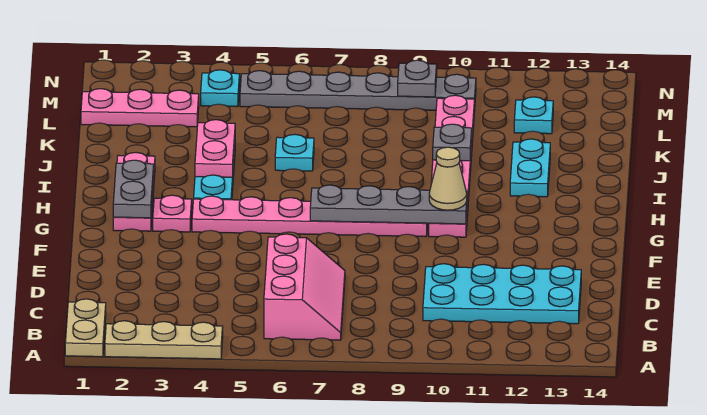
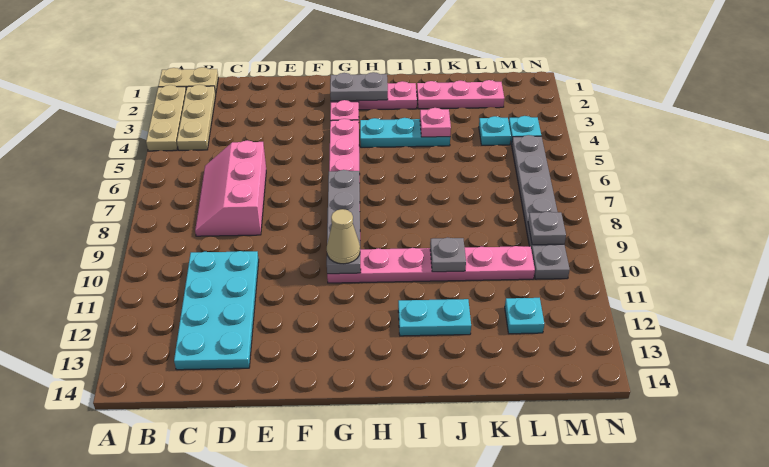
none -> tan 1x3 plate [177,84,216,150]
pink 2x3 slope [264,234,345,340] -> pink 2x3 slope turned to [195,140,266,236]
pink 1x2 plate [195,120,235,177] -> pink 1x1 plate [420,108,451,137]
cyan 1x1 plate [275,135,314,171] -> cyan 1x1 plate moved to [479,116,511,145]
pink 1x3 plate [81,89,199,127] -> pink 1x3 plate turned to [417,80,504,109]

